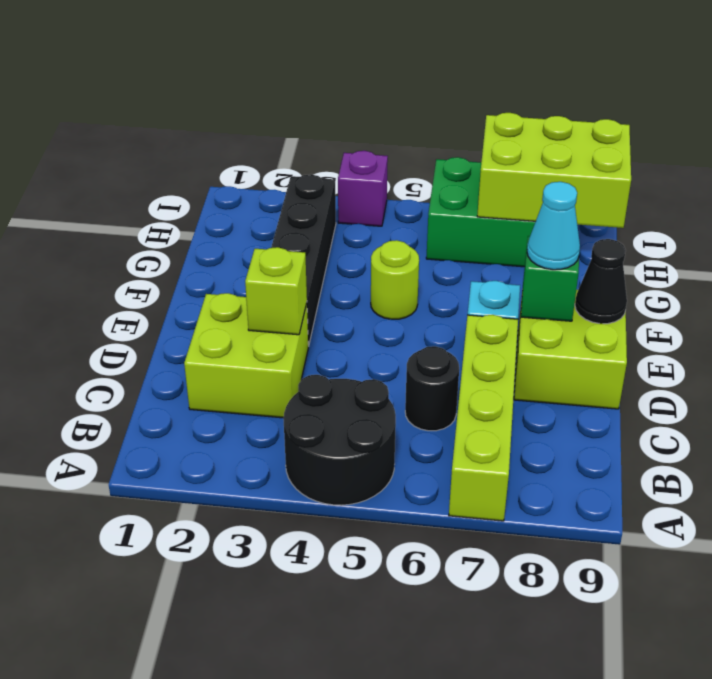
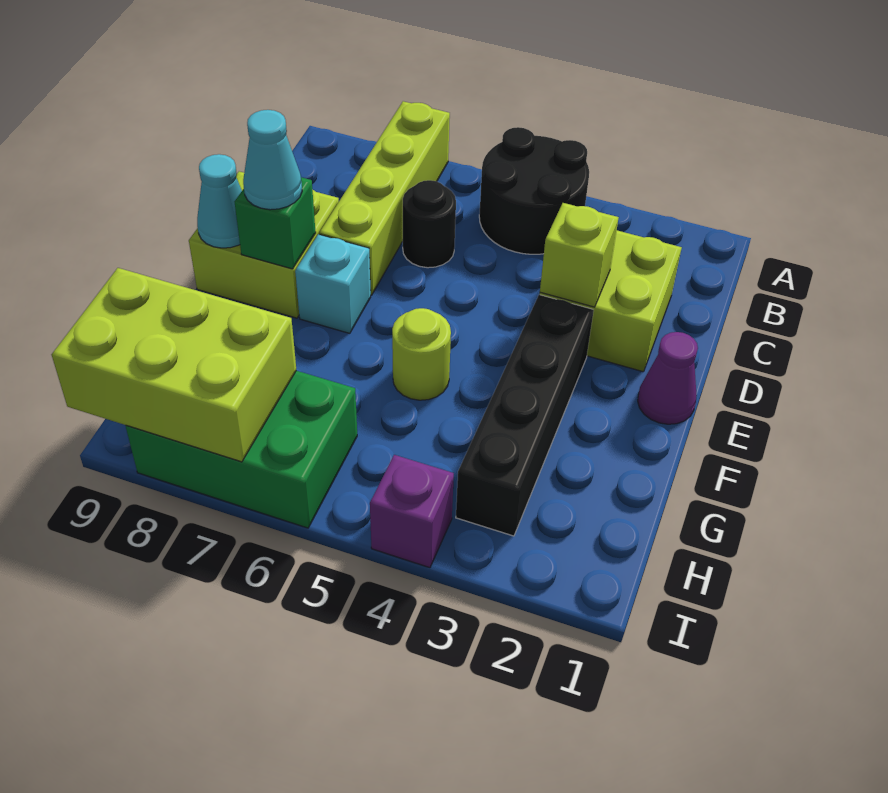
none -> purple 1x1 cone [638,332,698,424]
black 1x1 cone [575,239,627,324] -> cyan 1x1 cone [197,154,242,248]

